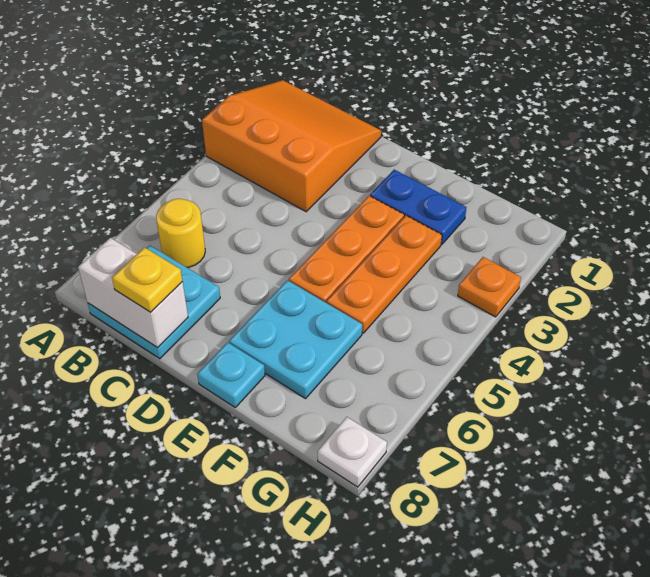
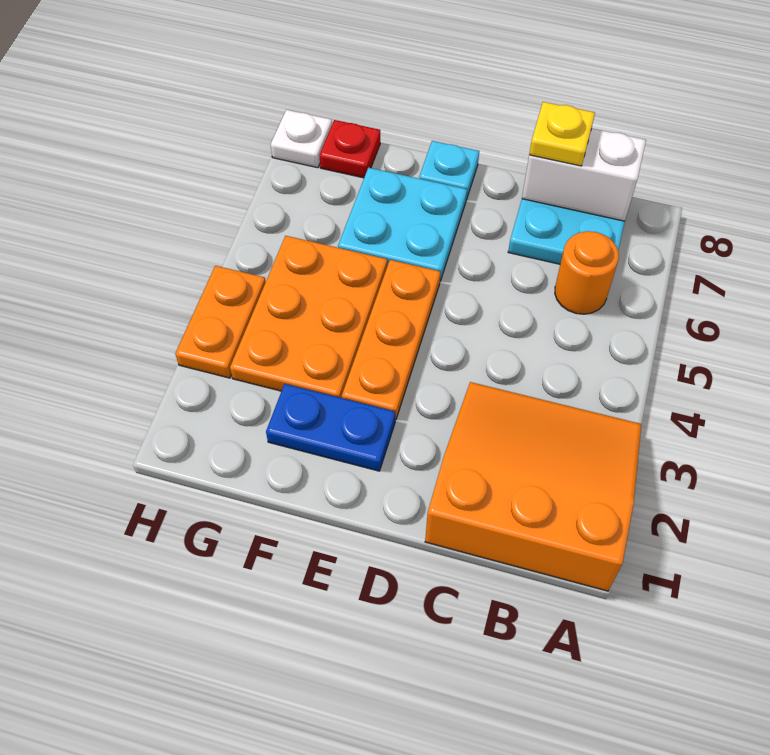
orange 3x3 slope [202,80,381,212] -> orange 3x3 slope turned to [425,382,641,591]
yellow 1x1 round brick [156,199,205,268] -> orange 1x1 round brick [555,231,619,314]
orange 1x3 plate [327,216,442,333] -> orange 2x3 plate [230,236,387,398]
none -> red 1x1 plate [319,120,380,178]
orange 1x1 plate [458,257,521,317] -> orange 1x2 plate [175,266,266,378]

